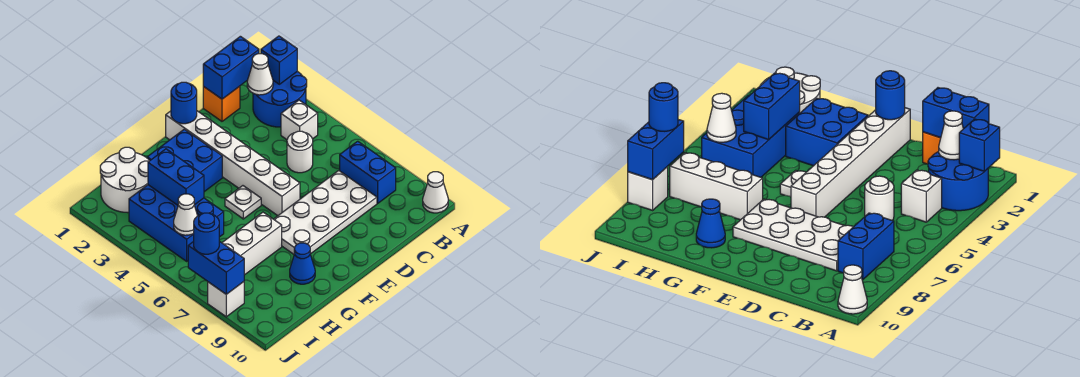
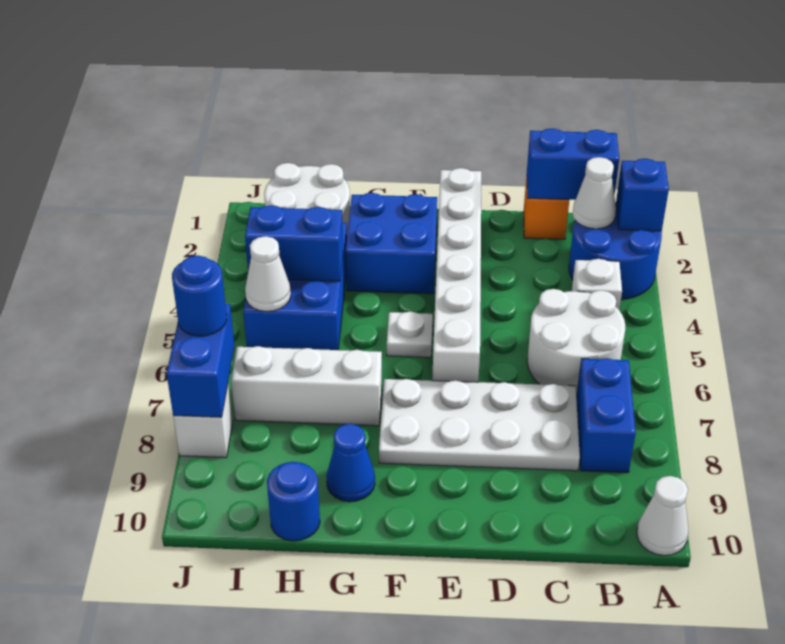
white 1x1 round brick [287,131,313,173] -> white 2x2 round brick [527,289,625,396]
blue 1x1 round brick [171,82,197,124] -> blue 1x1 round brick moved to [267,462,320,541]
blue 1x2 brick [148,149,204,205] -> blue 1x2 brick turned to [245,205,343,281]

